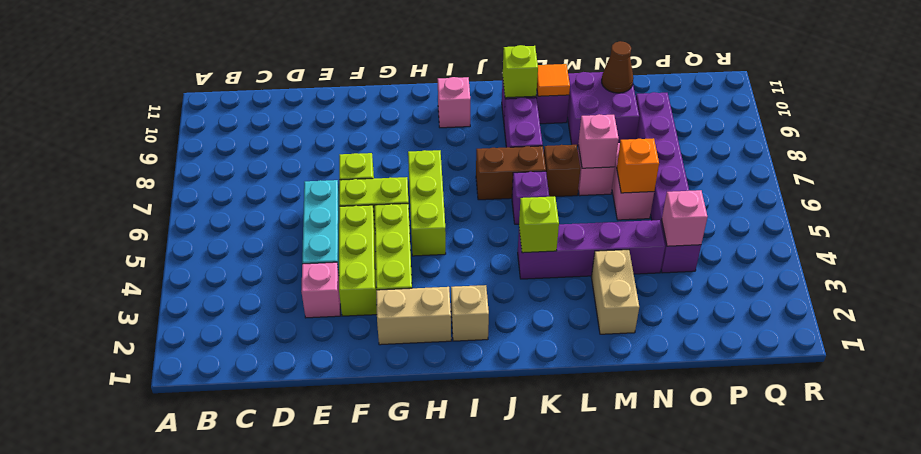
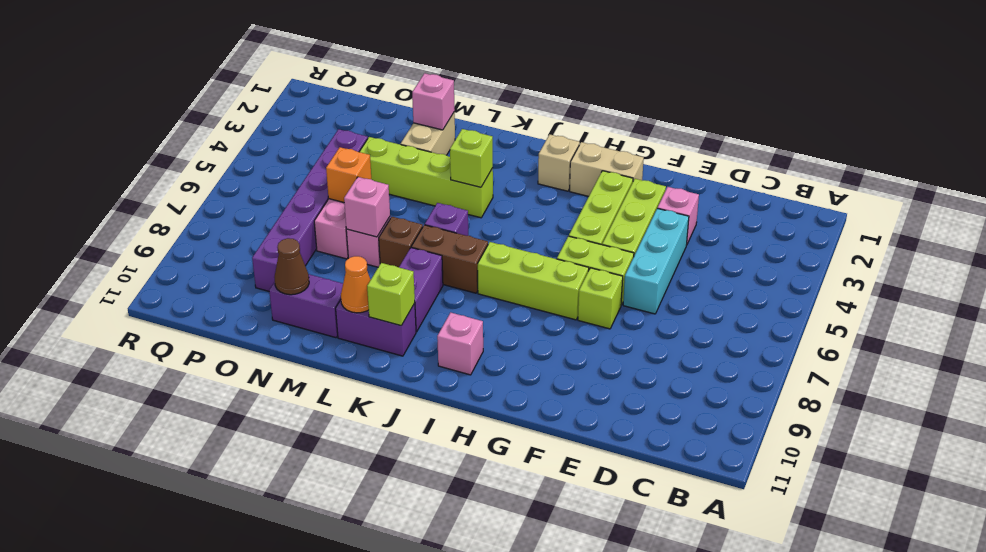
lime 1x3 brick [408,150,446,256] -> lime 1x3 brick turned to [478,242,589,320]
purple 1x4 brick [518,220,665,279] -> lime 1x4 brick [359,137,493,218]
orange 1x1 tile [537,64,570,96] -> orange 1x1 cone [341,256,370,313]
purple 2x2 brick [567,72,639,146] -> purple 1x2 brick [269,274,343,338]
pink 1x1 brick [662,190,707,246] -> pink 1x1 brick moved to [412,73,455,130]

